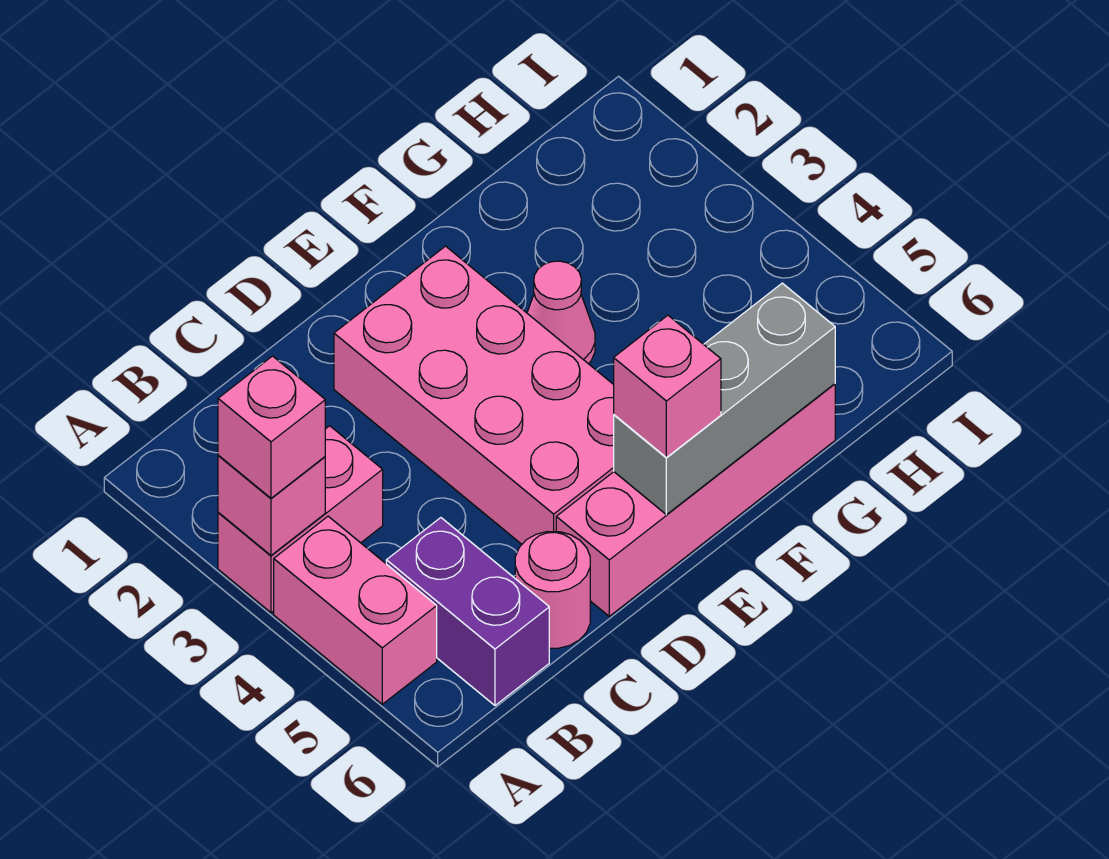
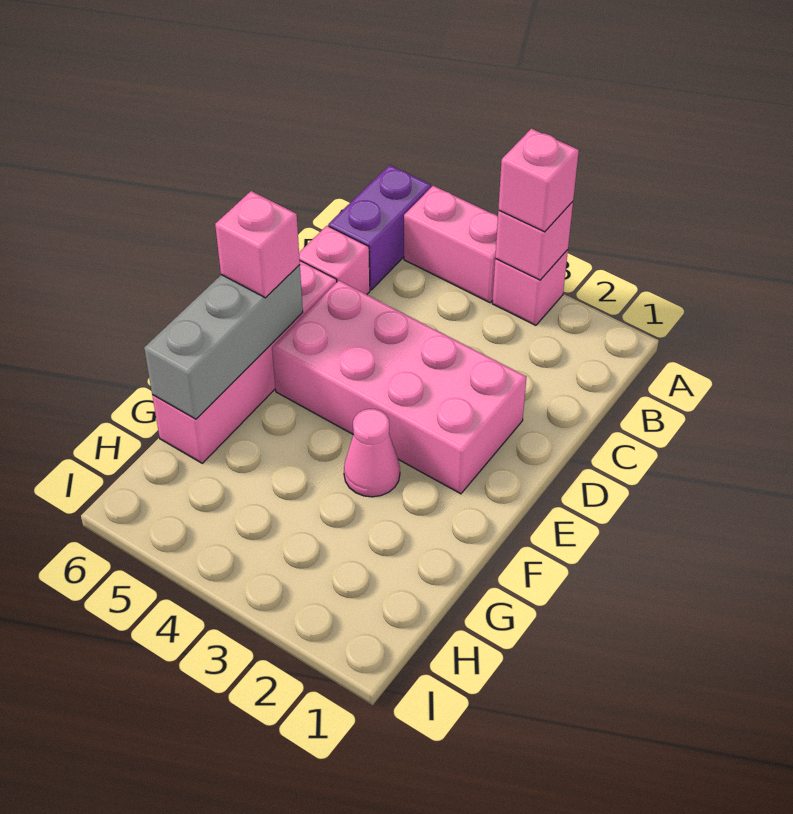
pink 1x2 brick [218,426,383,613] -> pink 1x1 brick [492,250,568,325]
purple 1x2 brick [386,518,549,705] -> purple 1x2 brick turned to [328,165,431,290]
pink 1x1 round brick [515,531,590,648] -> pink 1x1 brick [299,226,370,295]

